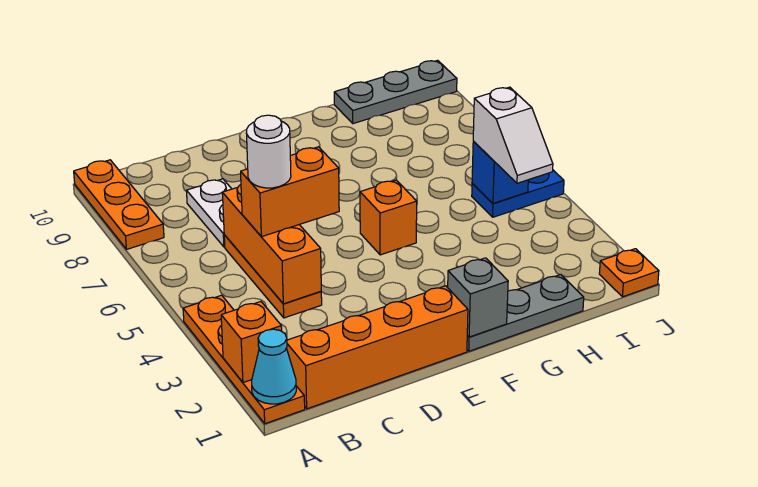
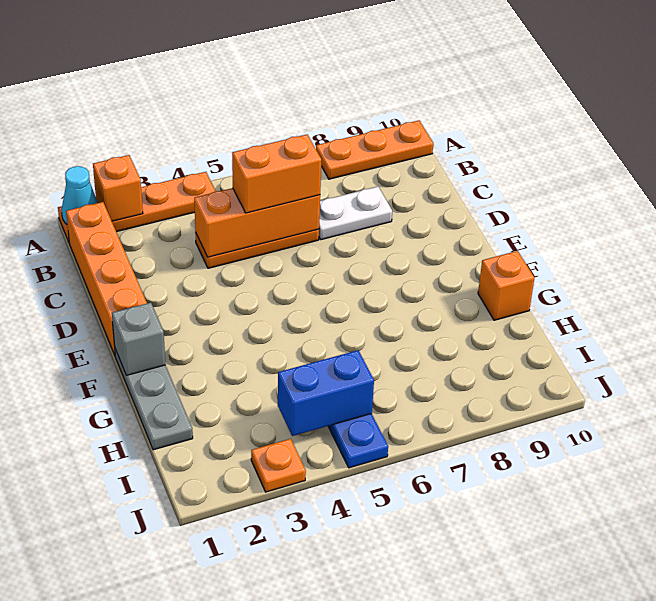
orange 1x2 brick [241,147,339,237] -> orange 1x2 brick turned to [232,134,321,213]
white 1x1 round brick [246,115,291,188] -> none
orange 1x1 brick [360,180,417,255] -> orange 1x1 brick moved to [478,251,534,320]
grey 1x3 plate [334,60,457,124] -> none
white 1x2 slope [473,87,553,183] -> none
blue 1x1 brick [472,141,528,203] -> blue 1x2 brick [278,350,374,436]
orange 1x1 plate [599,249,659,297] -> orange 1x1 plate moved to [251,439,306,492]

